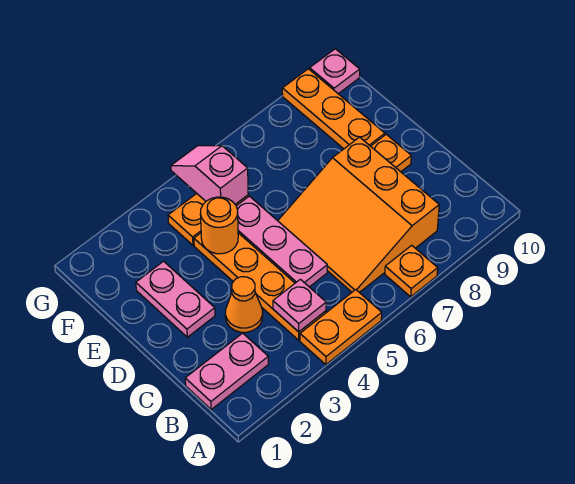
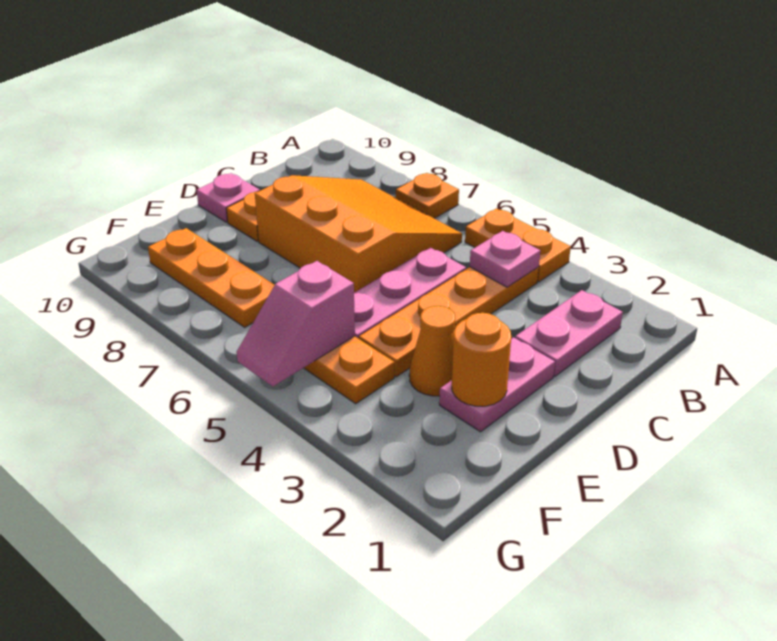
pink 1x2 plate [185,333,268,410] -> pink 1x2 plate turned to [515,290,623,377]
orange 3x3 slope [278,137,439,292] -> orange 3x3 slope turned to [255,175,462,293]
orange 1x1 cone [225,277,263,332] -> orange 1x1 cone moved to [409,306,455,396]
orange 1x1 round brick [200,197,238,254] -> orange 1x1 round brick moved to [452,313,512,406]
orange 1x3 plate [282,69,385,149] -> orange 1x3 plate turned to [148,228,275,327]
pink 1x1 plate [310,49,360,94] -> pink 1x1 plate moved to [197,173,260,222]

